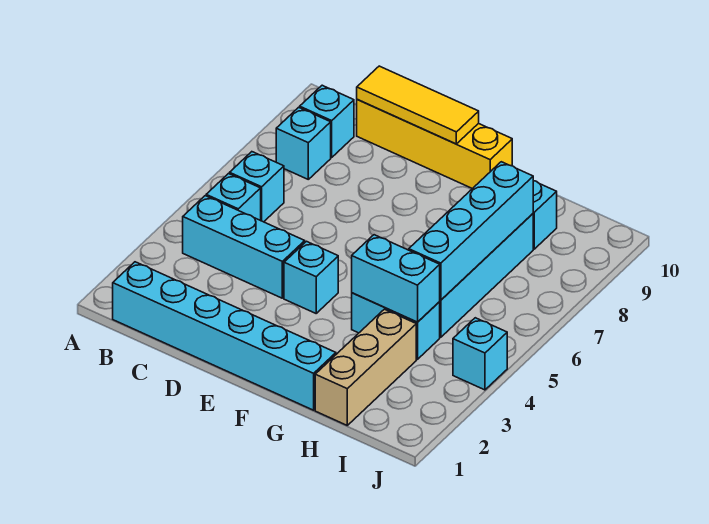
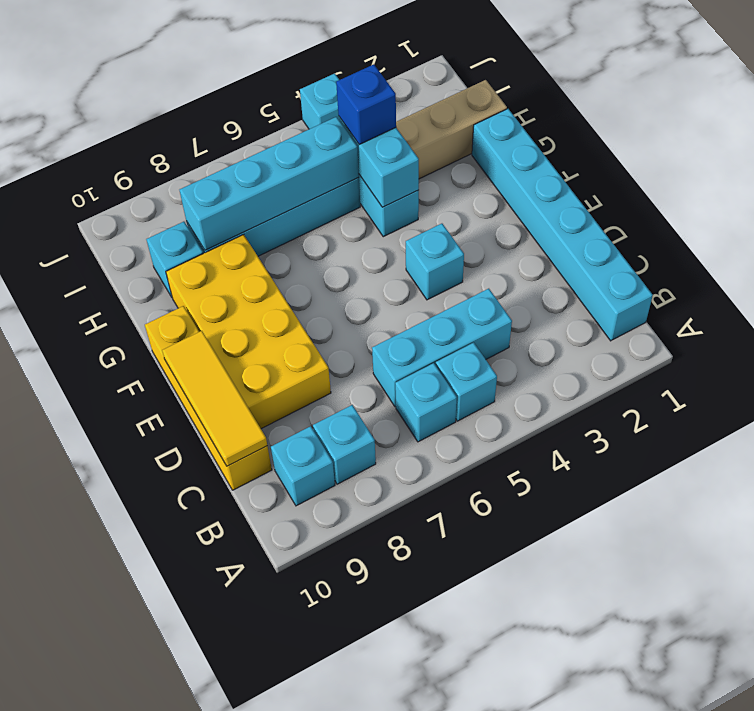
cyan 1x3 brick [183,196,305,298] -> cyan 1x3 brick turned to [372,289,512,406]
none -> yellow 2x4 brick [166,235,331,429]
none -> blue 1x1 brick [336,64,396,145]

